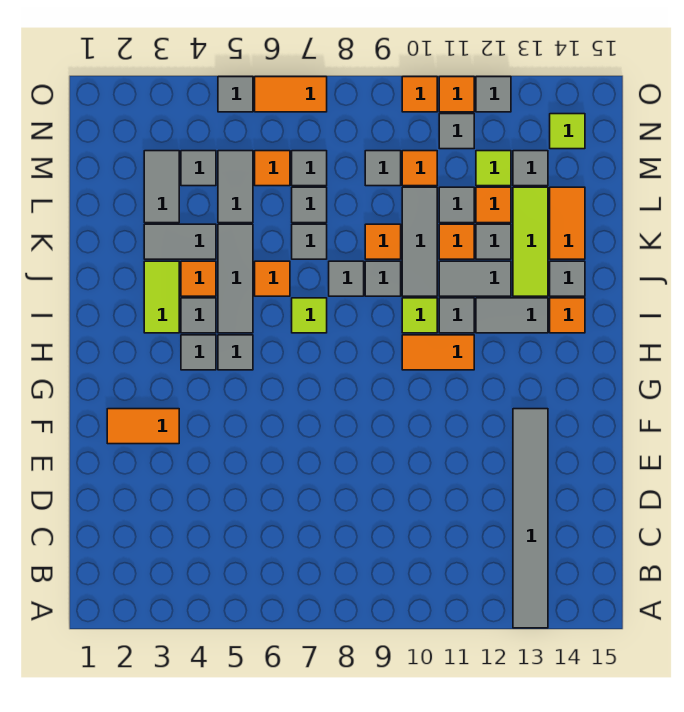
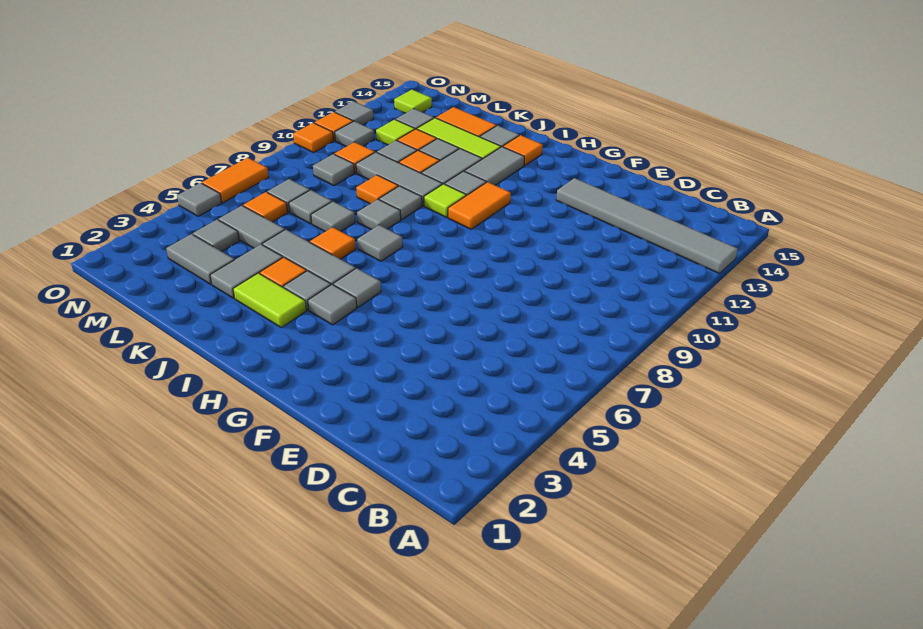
orange 1x2 tile [107,409,179,444] -> none
lime 1x1 tile [292,298,327,333] -> grey 1x1 tile [357,225,403,261]

